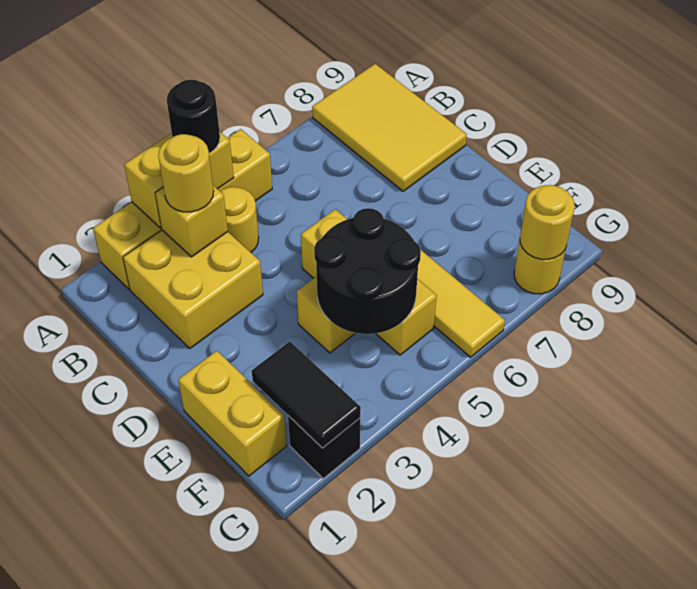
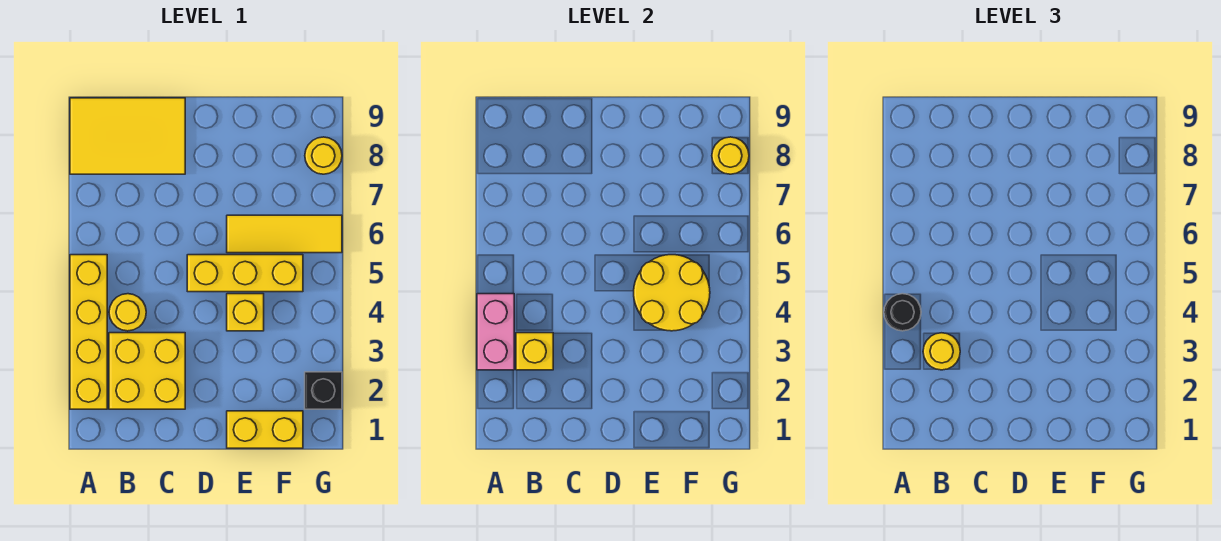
yellow 1x2 brick [124,131,234,228] -> pink 1x2 brick [477,294,514,370]
black 2x2 round brick [314,208,421,334] -> yellow 2x2 round brick [634,255,710,331]
black 1x2 tile [252,342,361,448] -> none

